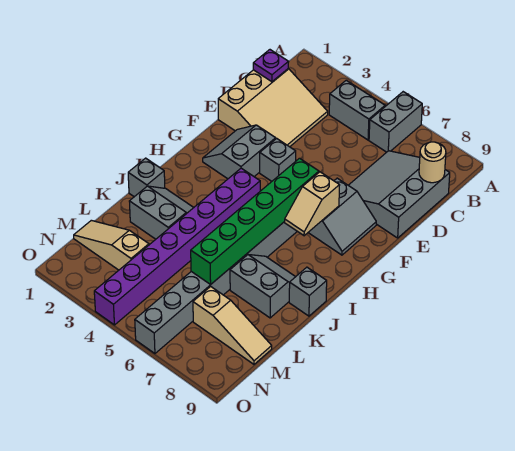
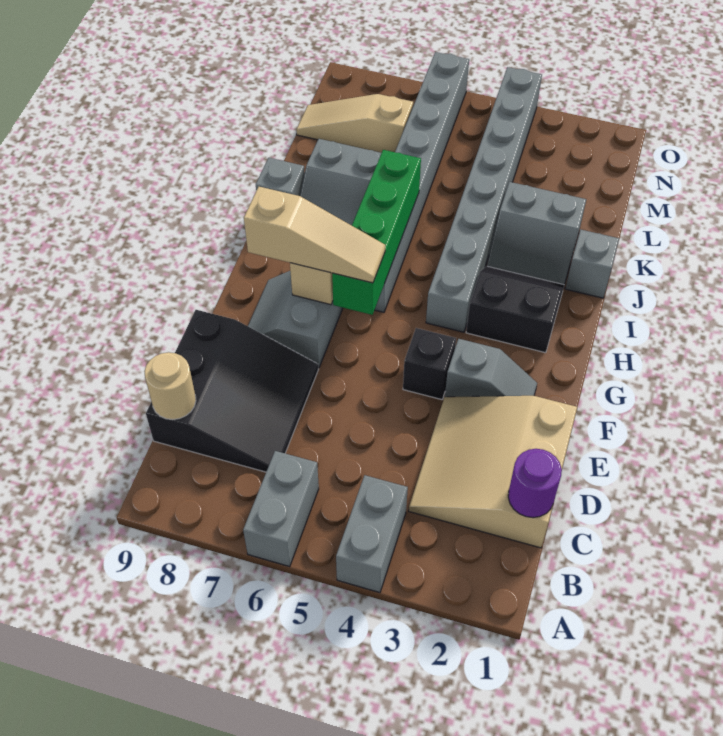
grey 1x2 brick [329,80,385,140] -> grey 1x2 brick turned to [336,475,408,593]
purple 1x1 plate [253,50,289,82] -> purple 1x1 round brick [508,449,562,518]
grey 3x3 slope [348,151,450,238] -> black 3x3 slope [146,310,319,472]
grey 2x2 slope [203,125,276,179] -> grey 1x2 slope [445,339,537,397]
grey 1x1 brick [260,138,296,181] -> black 1x1 brick [403,328,456,400]
green 1x6 brick [191,158,319,284] -> green 1x4 brick [332,150,421,315]
none -> black 2x2 slope [466,266,564,353]
purple 1x8 brick [94,168,260,325] -> grey 1x8 brick [426,67,542,332]
tan 1x3 slope [74,220,149,270] -> tan 1x3 slope moved to [244,187,385,283]

